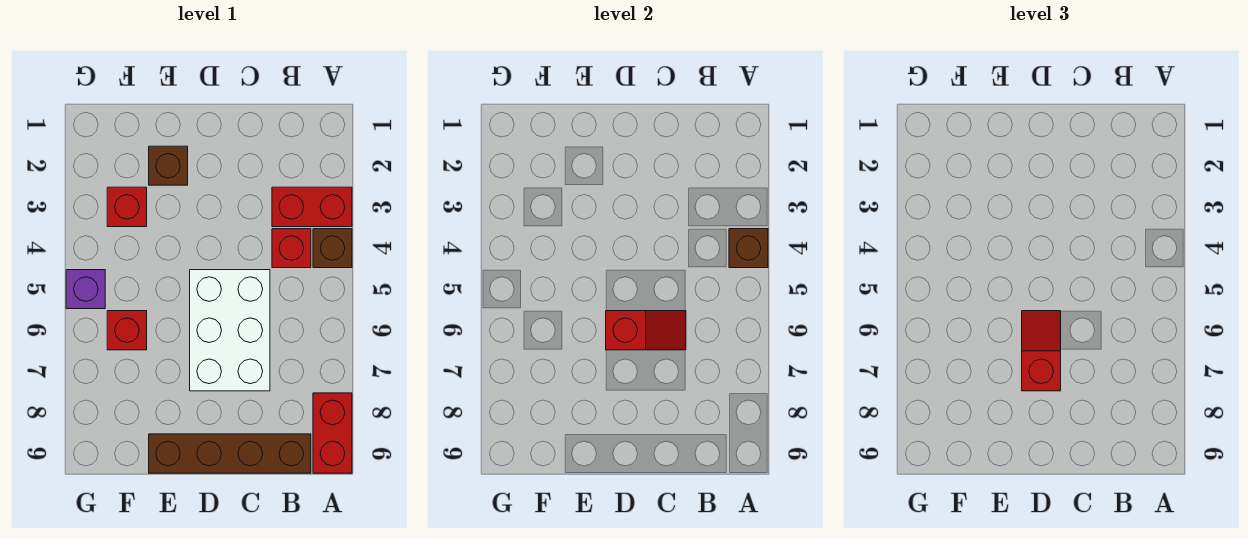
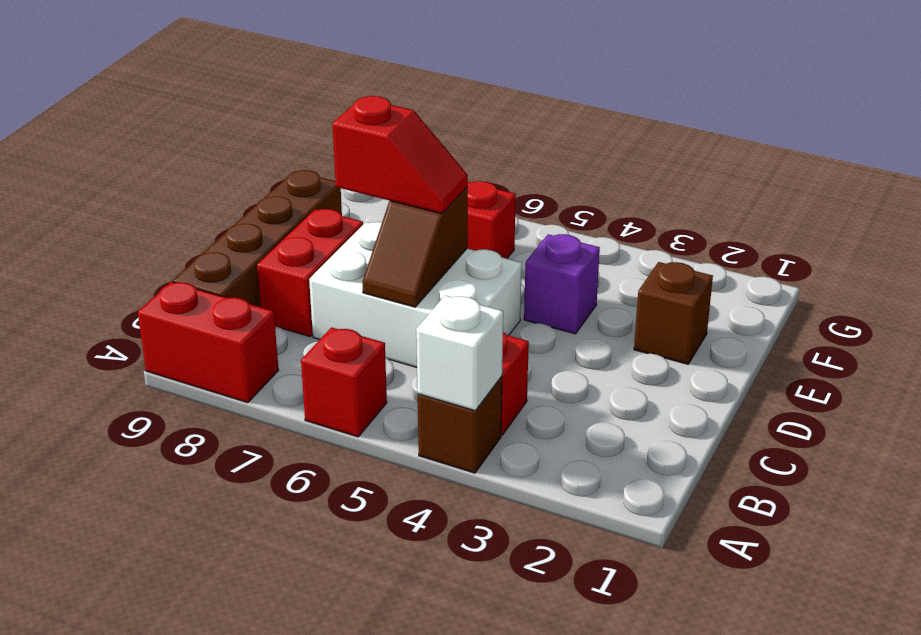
red 1x2 brick [272,187,352,227] -> red 1x2 brick moved to [257,209,363,337]
brown 1x1 brick [729,229,768,268] -> white 1x1 brick [416,295,503,411]
red 1x2 slope [606,311,686,350] -> brown 1x2 slope [362,187,468,307]
red 1x1 brick [107,187,147,227] -> red 1x1 brick moved to [301,328,387,437]
purple 1x1 brick [66,270,105,309] -> purple 1x1 brick moved to [524,234,600,334]

